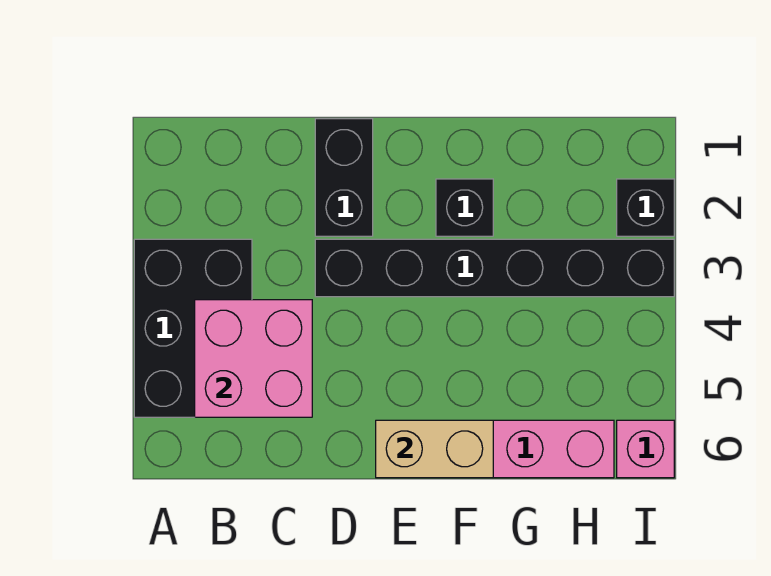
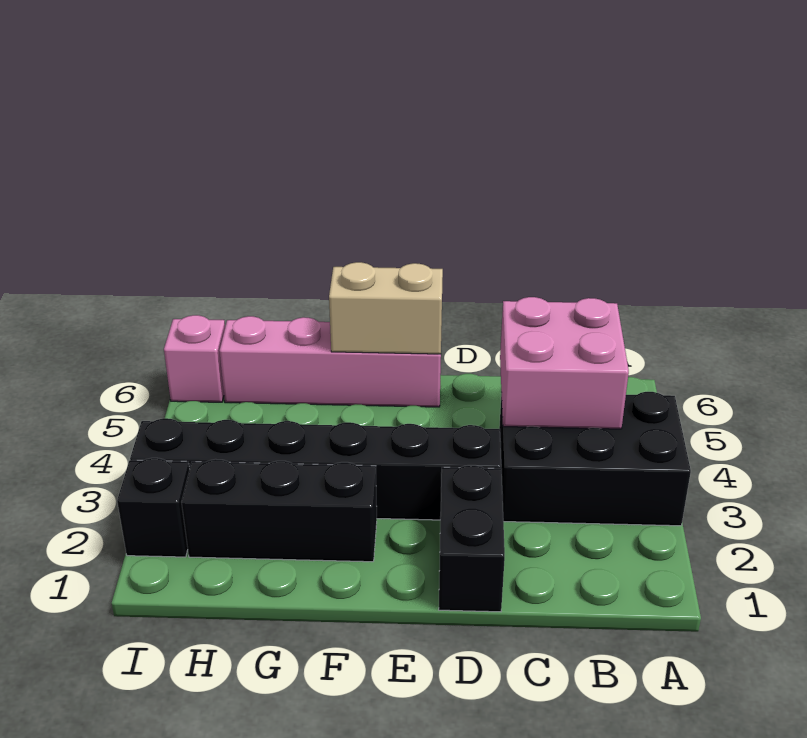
black 2x3 brick [134,239,252,417] -> black 2x3 brick turned to [499,392,691,526]
black 1x1 brick [436,179,493,236] -> black 1x3 brick [182,459,377,562]

